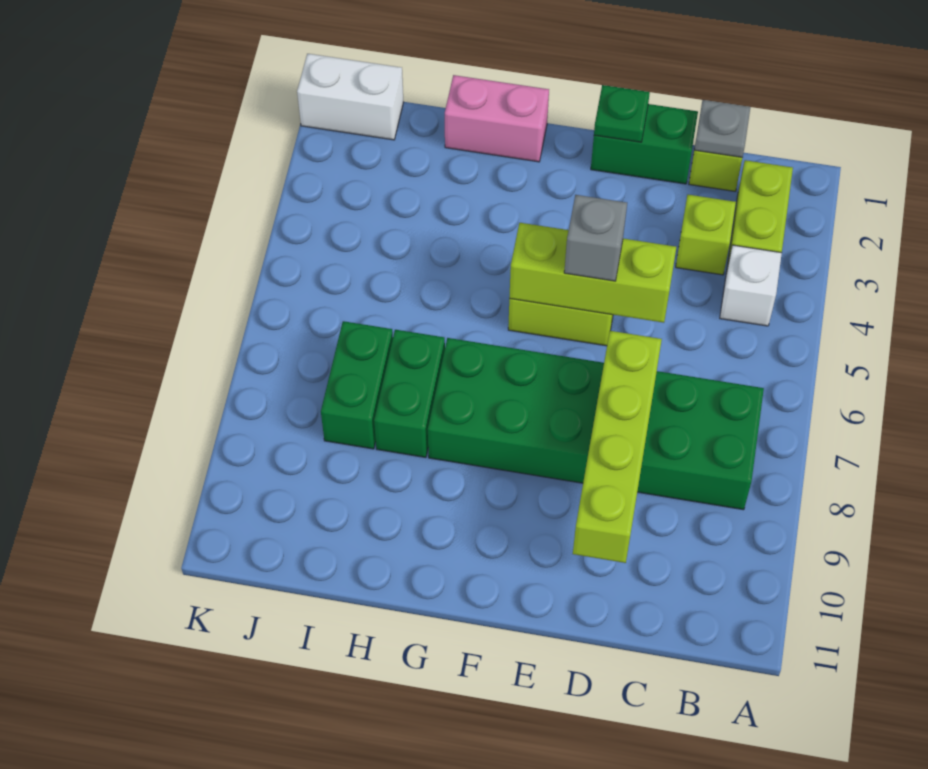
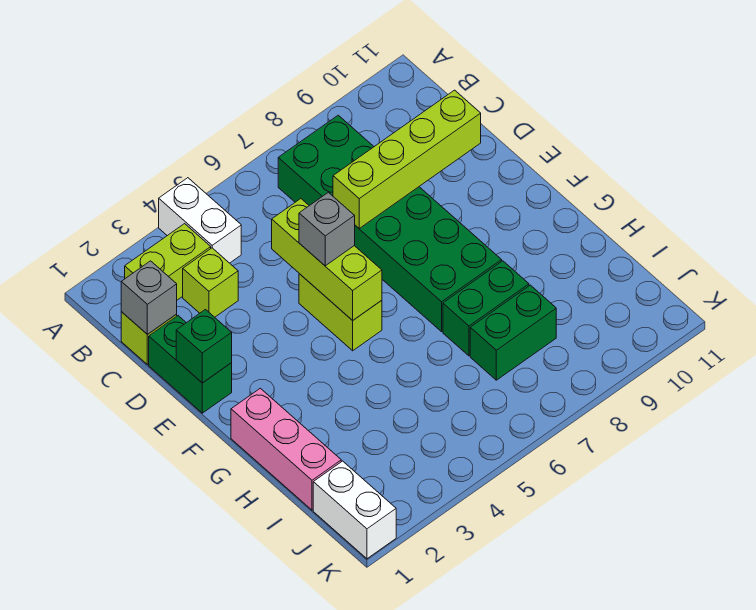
white 1x1 brick [720,245,782,326] -> white 1x2 brick [159,178,241,263]
grey 1x1 plate [694,100,750,157] -> grey 1x1 brick [121,261,177,334]
green 1x1 plate [594,85,650,142] -> green 1x1 brick [176,310,232,383]
pink 1x2 brick [445,75,549,162] -> pink 1x3 brick [231,388,341,510]

